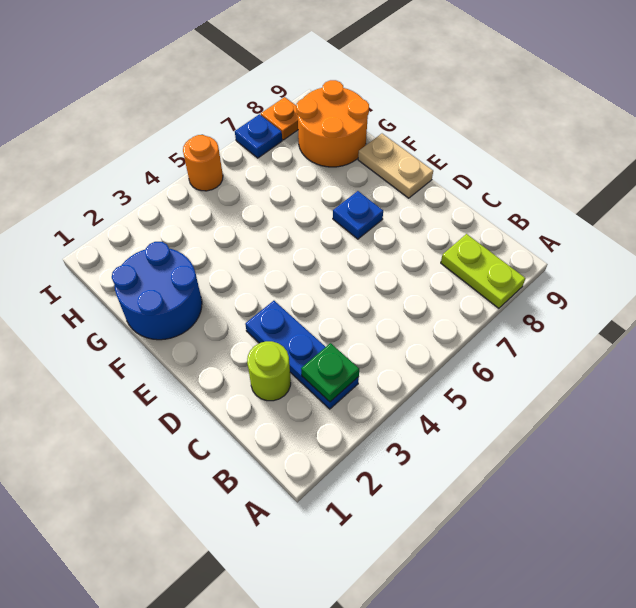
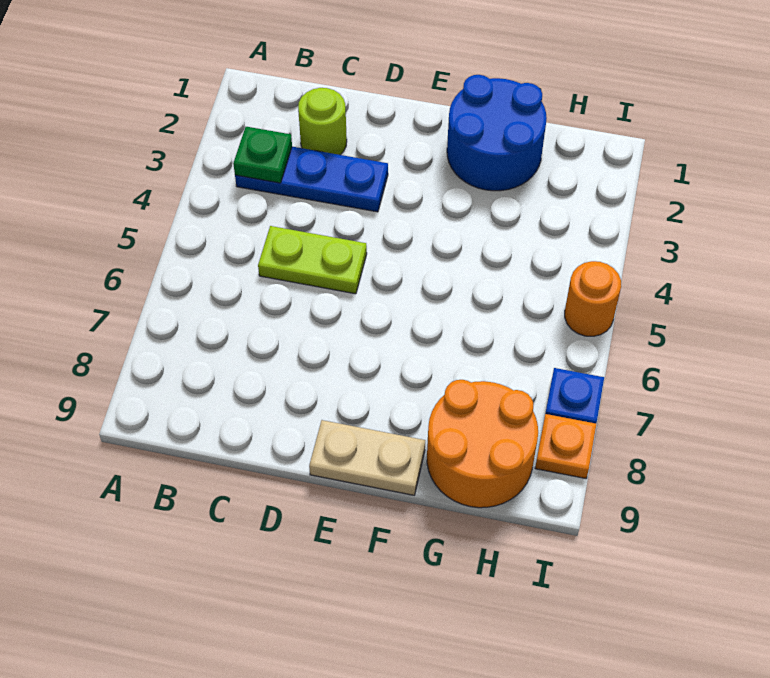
lime 1x2 plate [441,234,525,308] -> lime 1x2 plate moved to [258,226,367,294]
blue 1x1 plate [333,191,383,239] -> none

